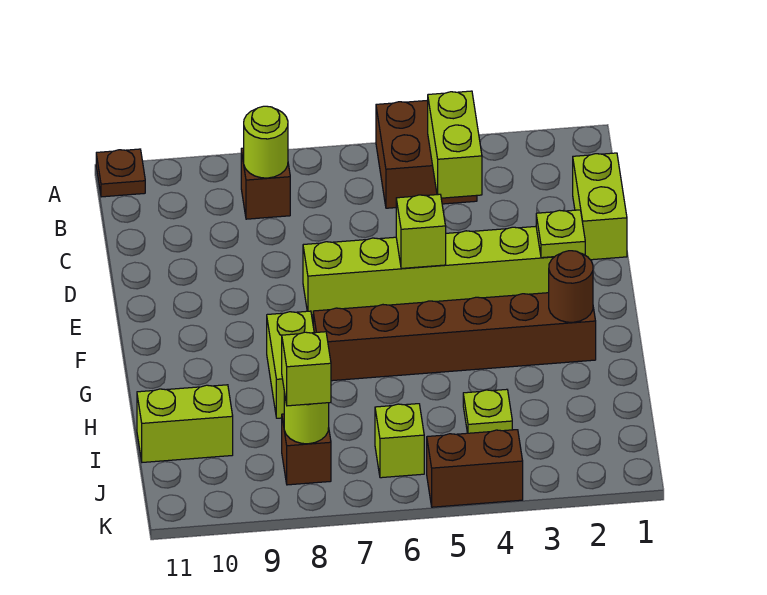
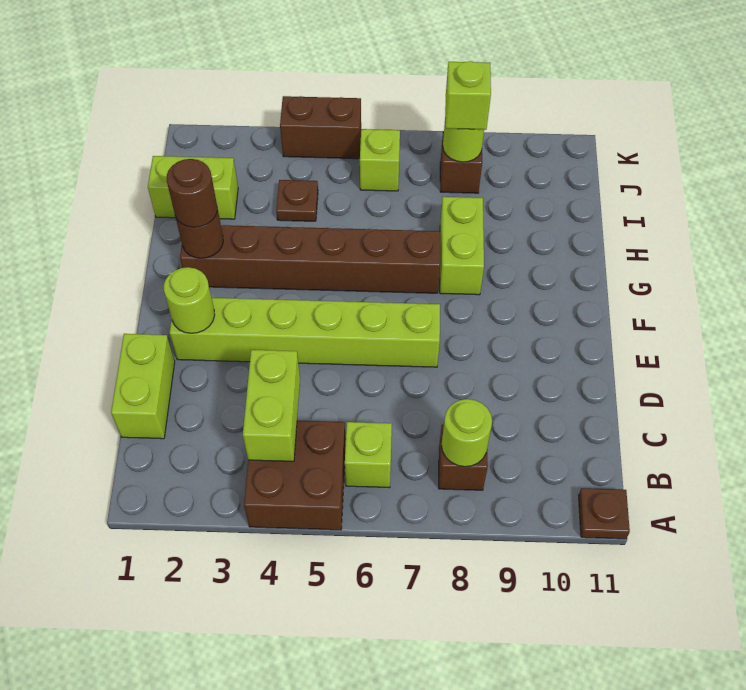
lime 1x1 plate [536,210,585,258] -> lime 1x1 round brick [164,267,215,333]
lime 1x1 brick [396,194,446,268] -> lime 1x1 brick moved to [345,422,392,488]
none -> brown 1x1 round brick [167,159,217,227]
lime 1x1 plate [463,389,512,433] -> brown 1x1 plate [276,180,318,221]
lime 1x2 brick [137,385,233,462] -> lime 1x2 brick moved to [148,156,238,219]

